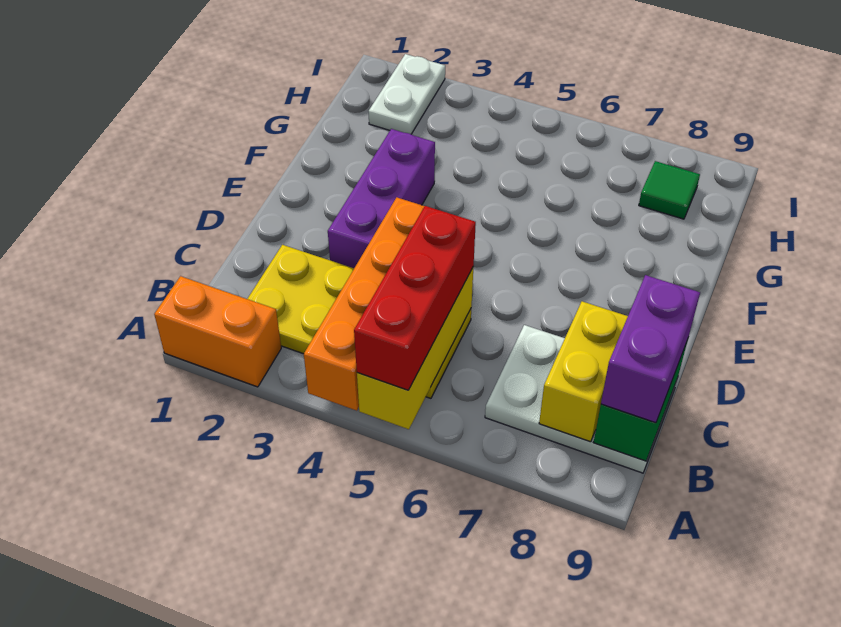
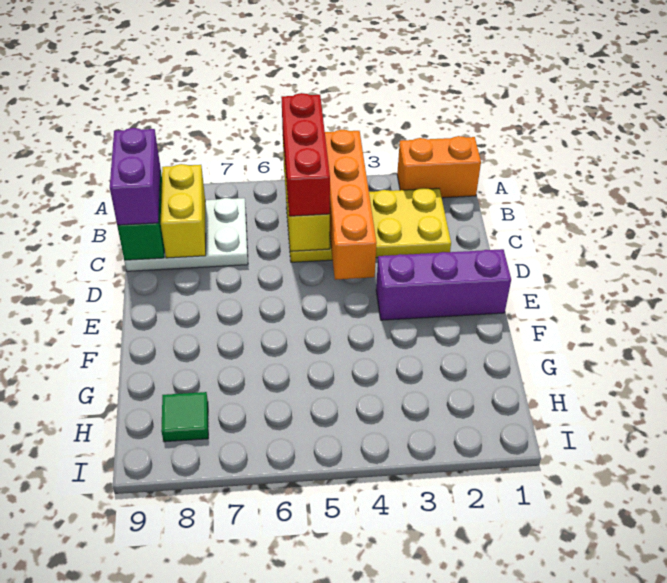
purple 1x3 brick [328,129,435,268] -> purple 1x3 brick turned to [376,249,511,320]
white 1x2 plate [369,54,445,134] -> none

